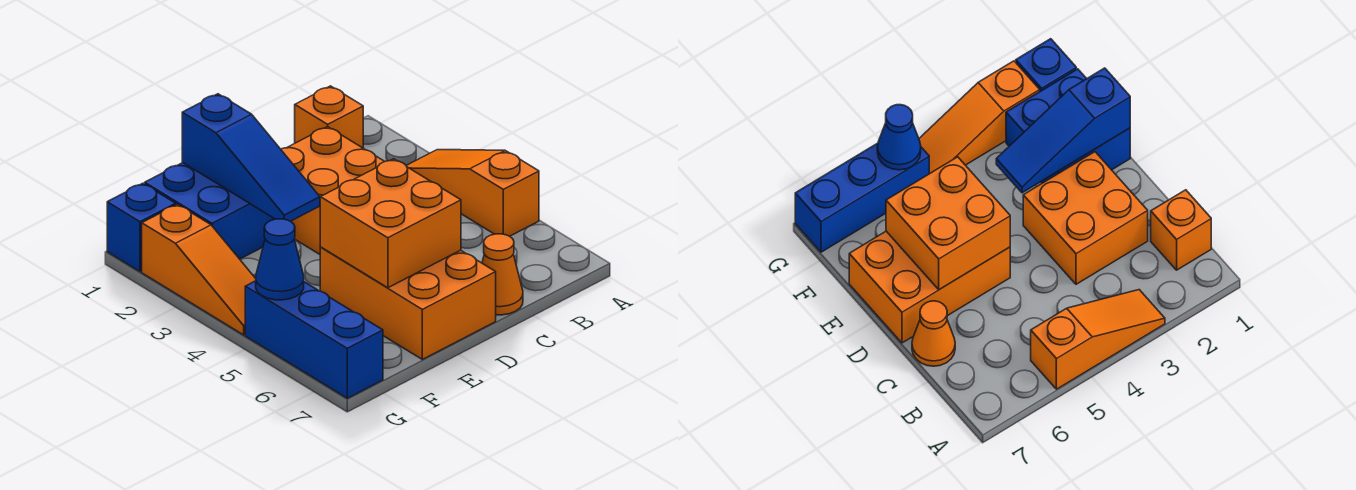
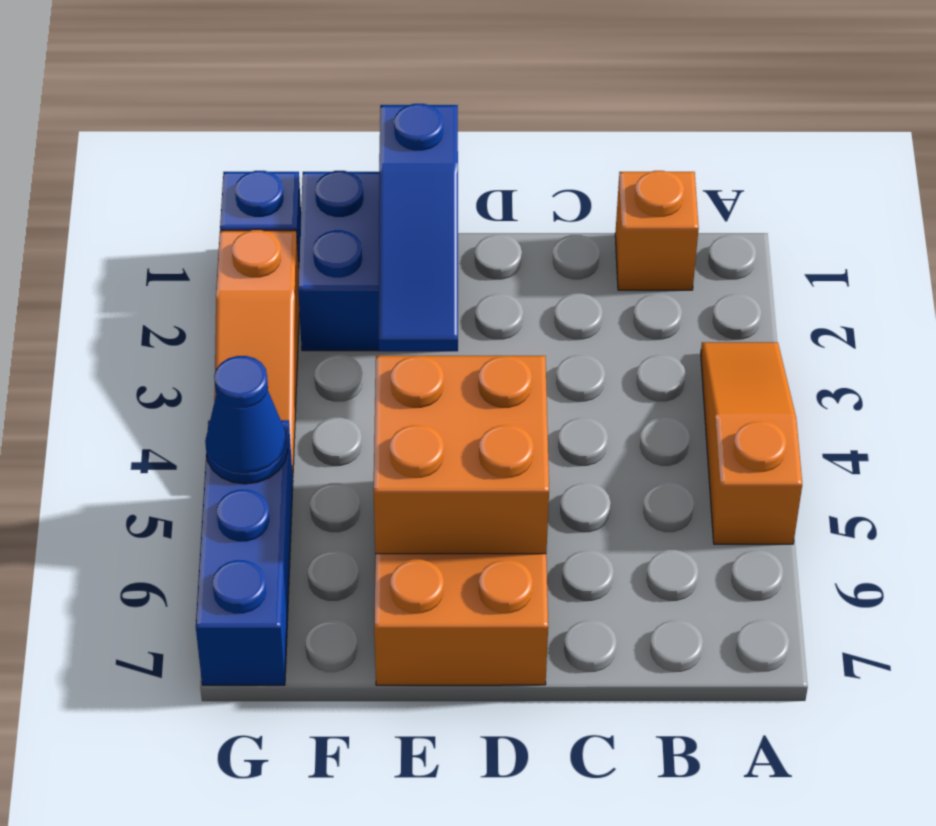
orange 2x2 brick [281,127,385,254] -> none
orange 1x1 cone [482,234,523,315] -> none

